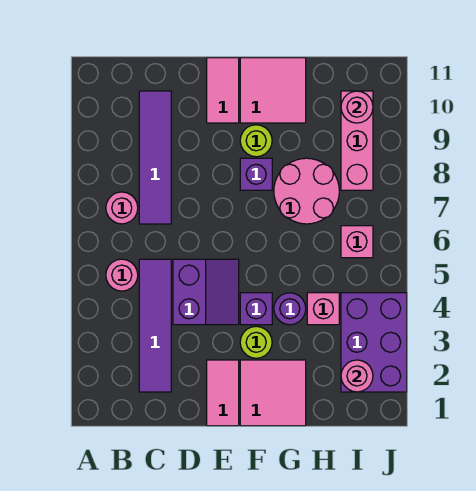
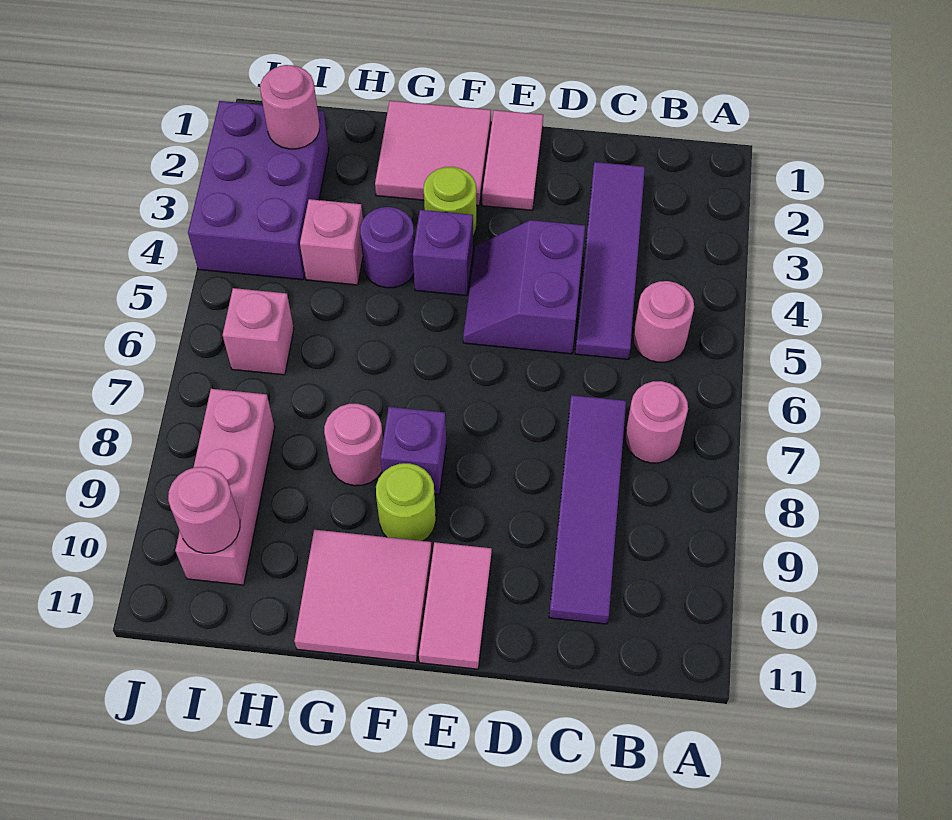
pink 2x2 round brick [274,158,339,224] -> pink 1x1 round brick [324,404,383,486]

